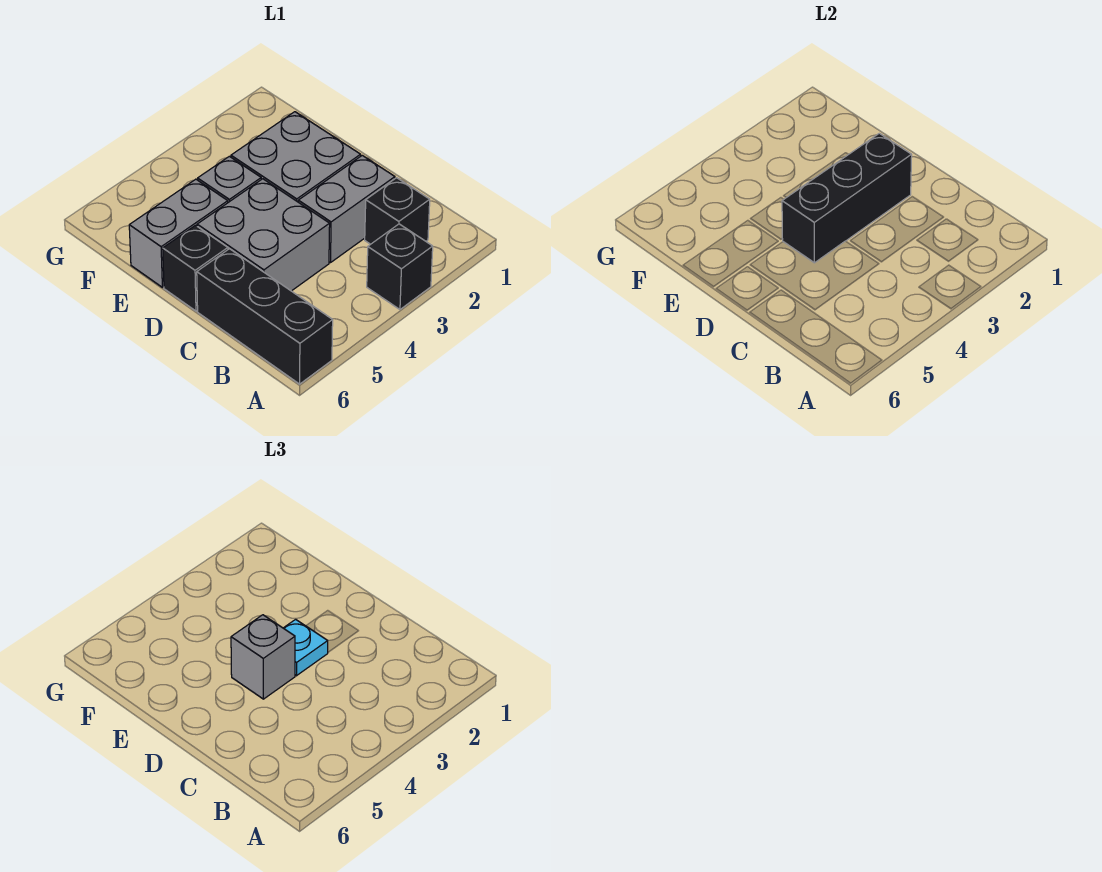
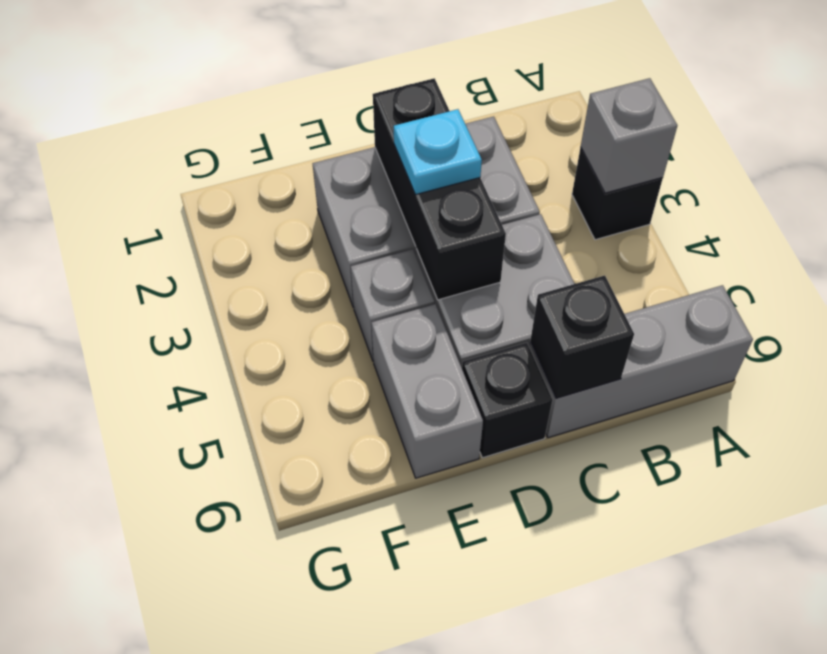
black 1x3 brick [197,249,333,384] -> grey 1x3 brick [529,285,753,438]
black 1x1 brick [365,178,430,244] -> black 1x1 brick moved to [530,275,634,398]
grey 1x1 brick [231,615,295,699] -> grey 1x1 brick moved to [581,78,677,193]

